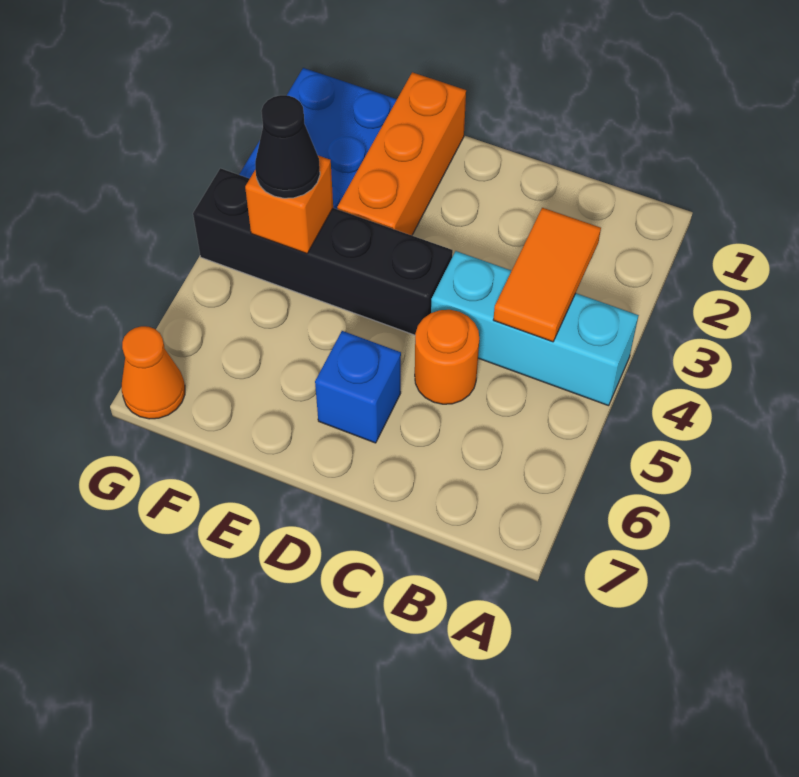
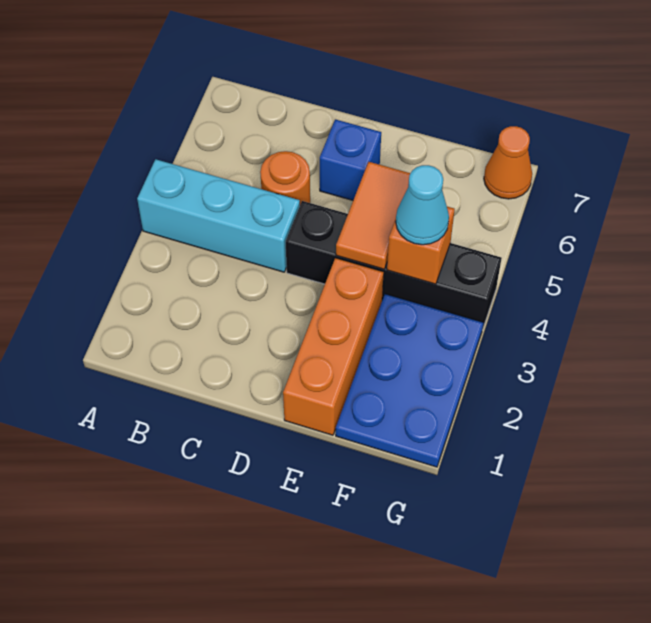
orange 1x2 tile [493,208,601,342] -> orange 1x2 tile moved to [336,162,410,269]
black 1x1 cone [255,95,320,198] -> cyan 1x1 cone [396,165,449,245]

